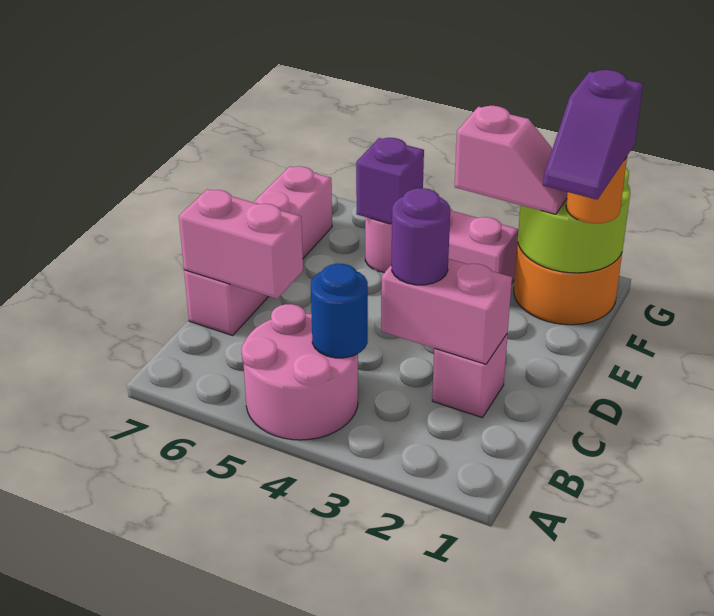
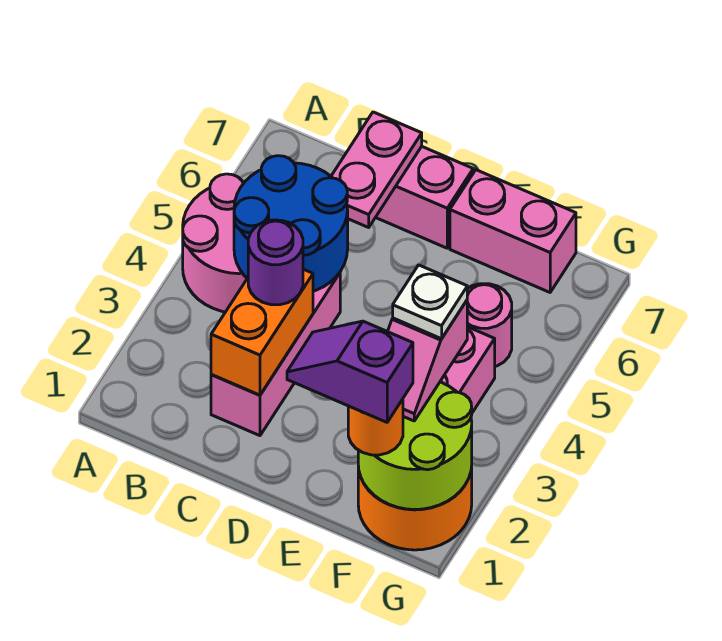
blue 1x1 round brick [311,264,368,358] -> blue 2x2 round brick [234,156,348,291]
pink 1x1 brick [432,333,508,418] -> pink 1x3 brick [211,273,340,436]
pink 1x2 brick [381,259,512,364] -> orange 1x2 brick [211,269,313,395]
pink 1x2 brick [179,189,303,299] -> pink 1x2 plate [331,112,422,227]
none -> white 1x1 plate [393,265,467,339]
purple 1x1 brick [356,138,424,224] -> none

